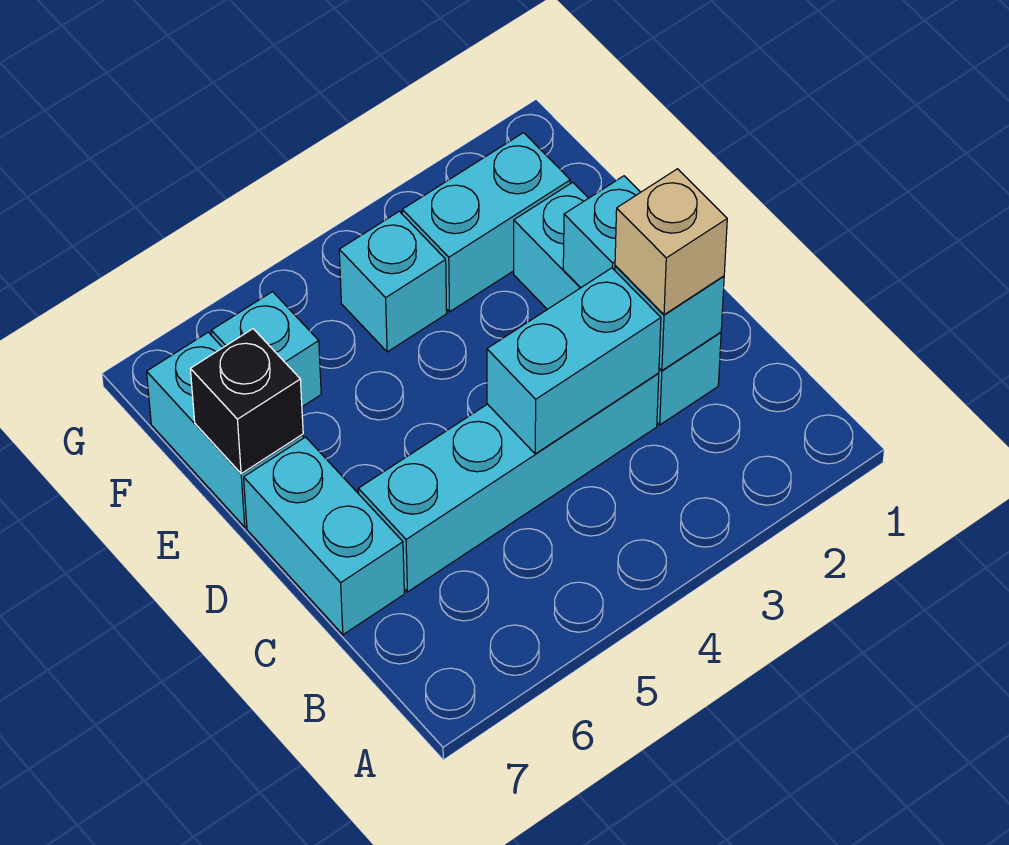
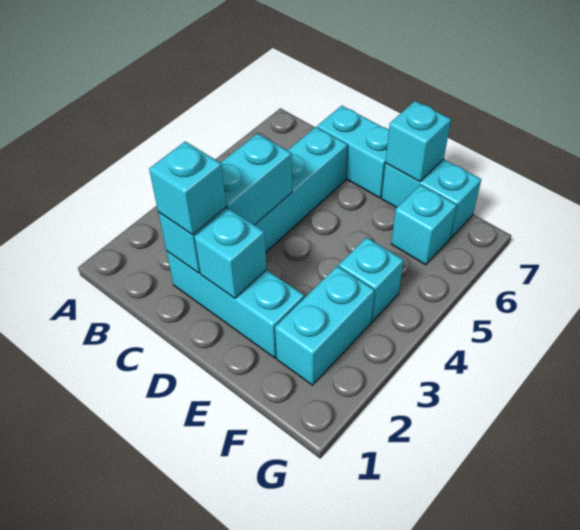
tan 1x1 brick [615,169,727,315] -> cyan 1x1 brick [149,141,226,235]
black 1x1 brick [190,329,303,474] -> cyan 1x1 brick [385,101,451,182]

